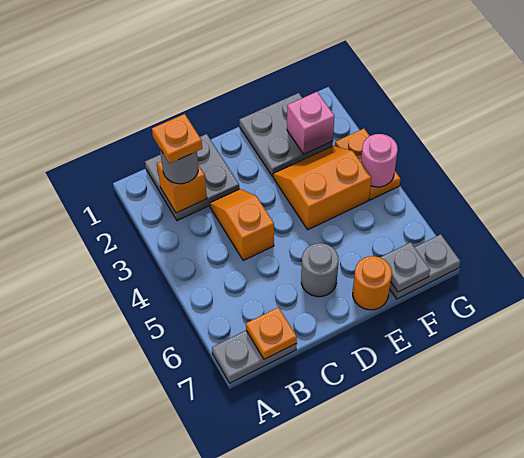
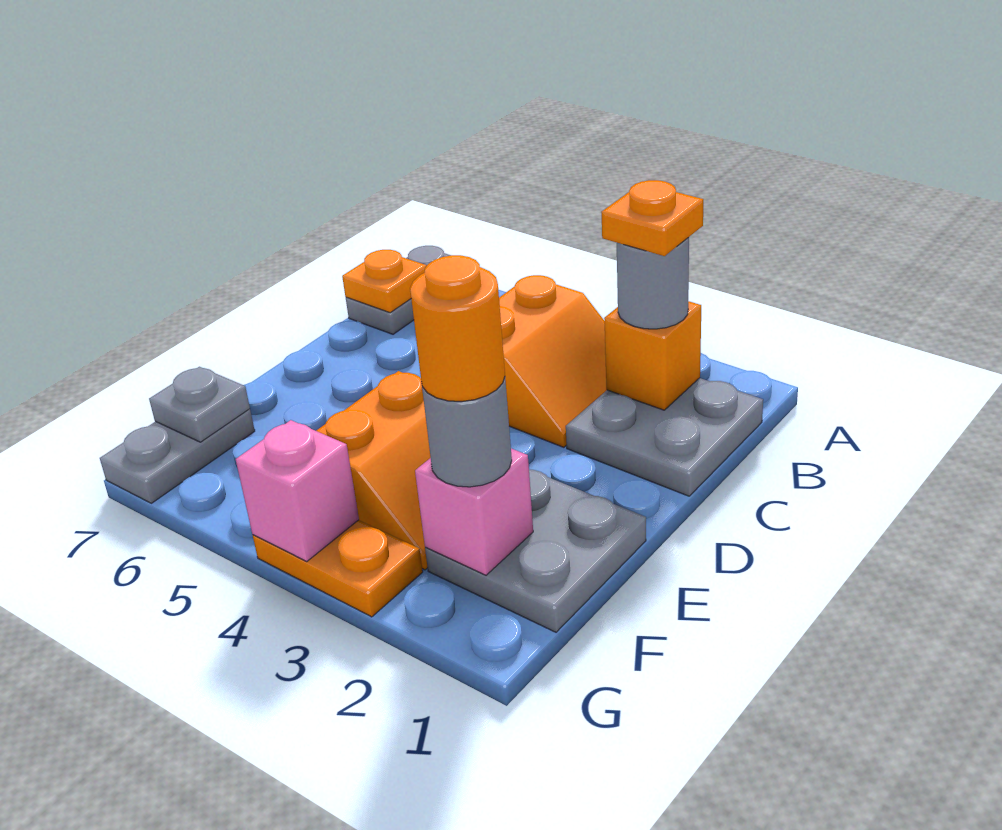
orange 1x2 slope [210,189,274,261] -> orange 2x2 slope [499,275,607,447]
grey 1x1 round brick [301,243,339,297] -> grey 1x1 round brick moved to [422,377,512,487]
orange 1x1 round brick [353,256,392,310] -> orange 1x1 round brick moved to [410,255,505,401]
pink 1x1 round brick [361,134,398,187] -> pink 1x1 brick [236,420,359,562]

